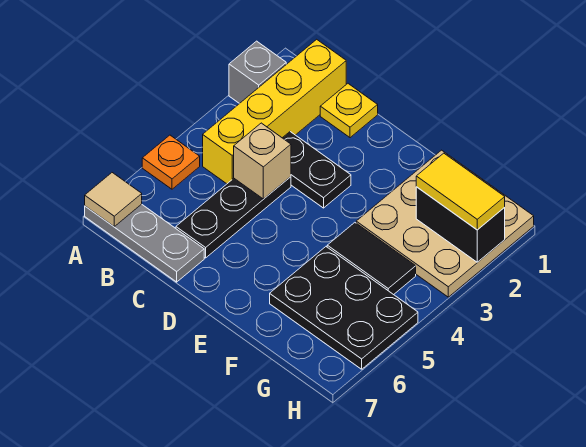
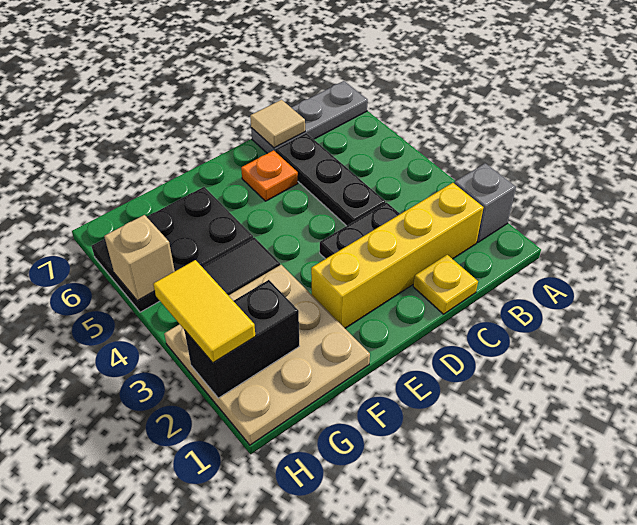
orange 1x1 plate [142,135,200,189] -> orange 1x1 plate moved to [241,150,298,201]
tan 1x1 tile [85,173,142,226] -> tan 1x1 tile moved to [250,100,305,148]
yellow 1x4 brick [203,39,346,184] -> yellow 1x4 brick turned to [311,183,483,328]
tan 1x1 brick [234,123,291,199] -> tan 1x1 brick moved to [104,215,175,301]
yellow 1x2 tile [416,153,505,230] -> yellow 1x2 tile turned to [153,260,256,363]

